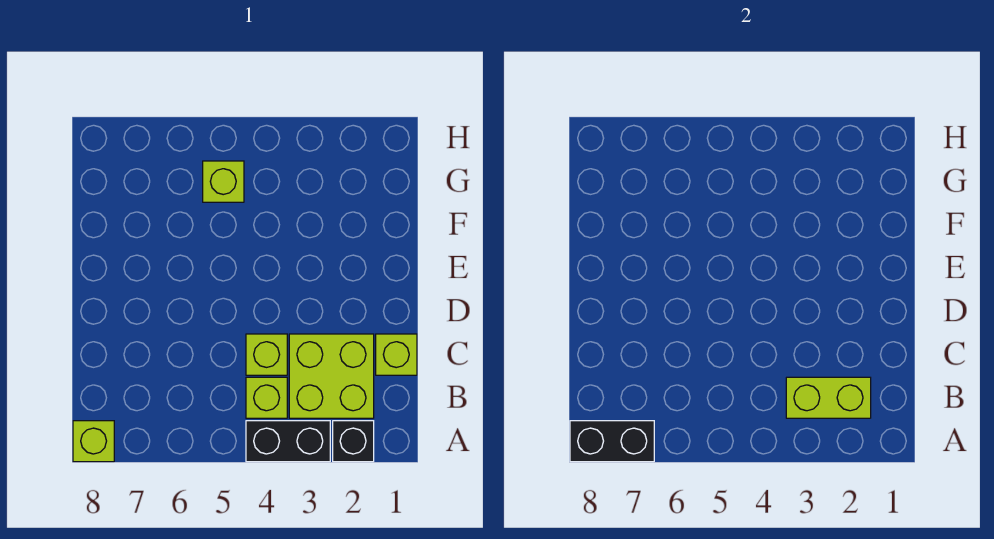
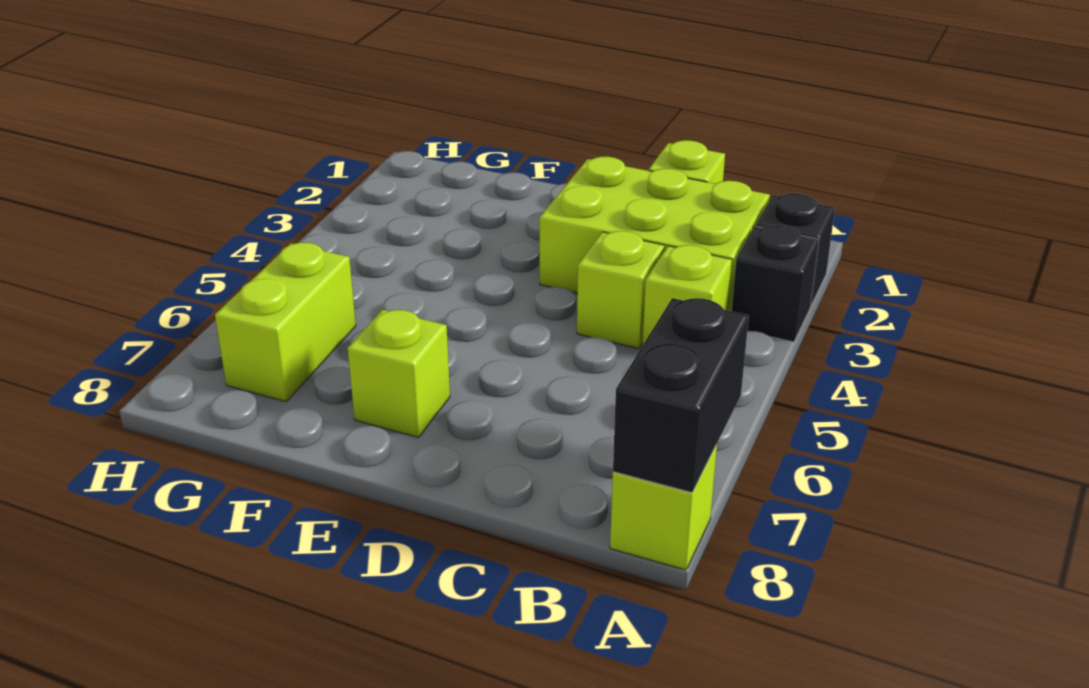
black 1x2 brick [246,421,330,462] -> black 1x1 brick [732,225,819,342]
lime 2x2 brick [289,334,374,418] -> lime 2x3 brick [540,157,770,311]
lime 1x2 brick [786,377,871,418] -> lime 1x2 brick moved to [215,242,356,402]
lime 1x1 brick [203,161,244,202] -> lime 1x1 brick moved to [348,310,450,438]

